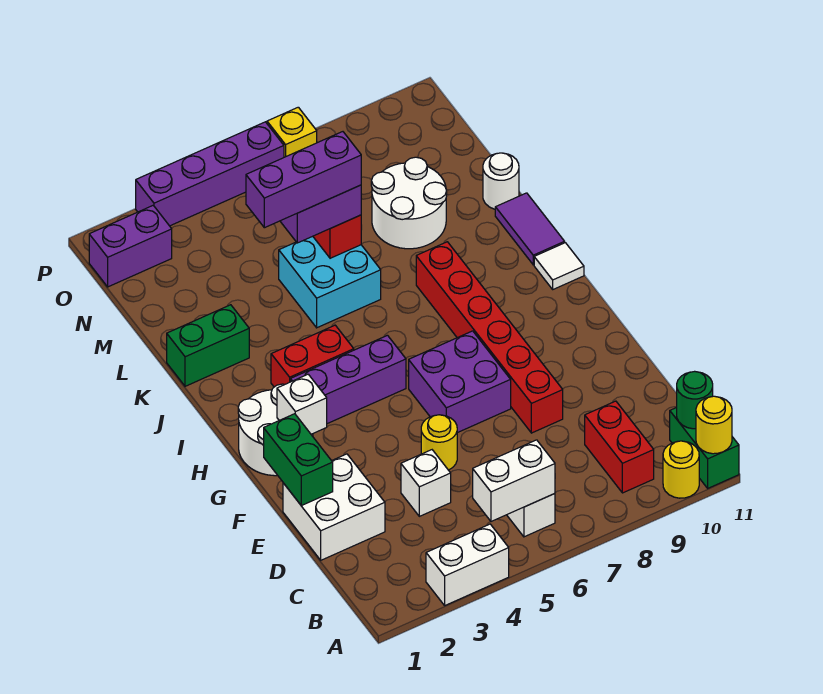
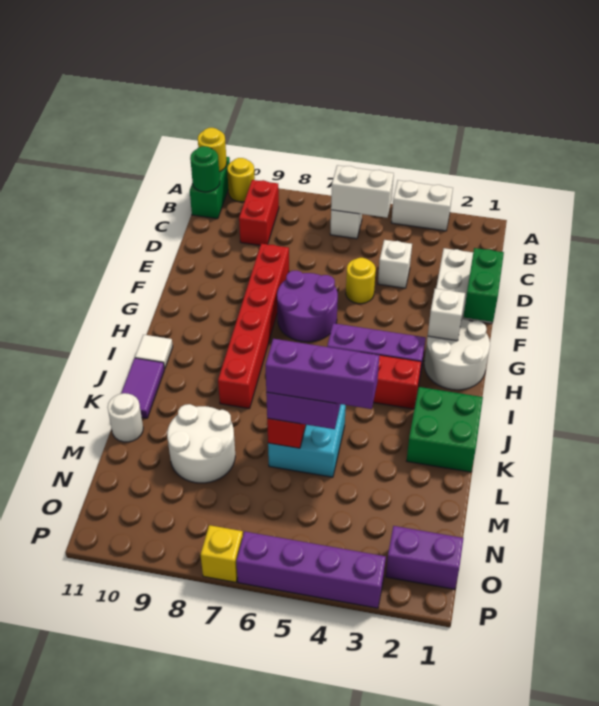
purple 2x2 brick [409,331,511,433] -> purple 2x2 round brick [277,271,338,342]
green 1x2 brick [167,305,249,386] -> green 2x2 brick [407,387,483,472]

